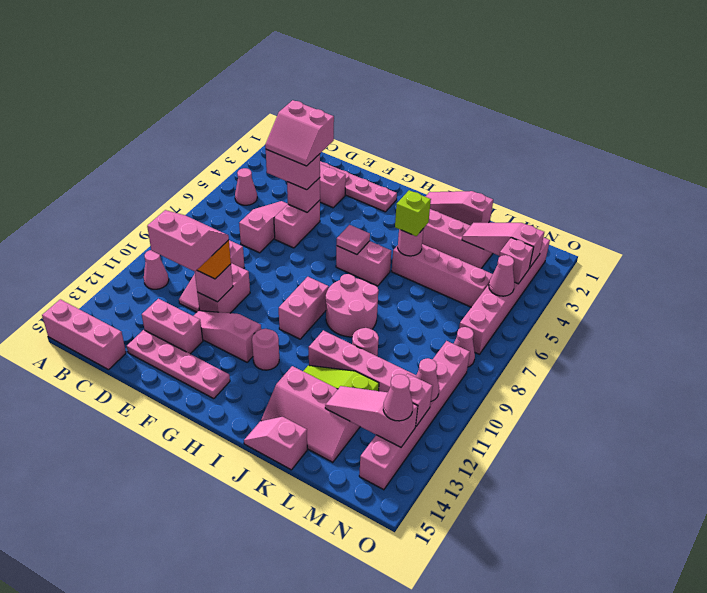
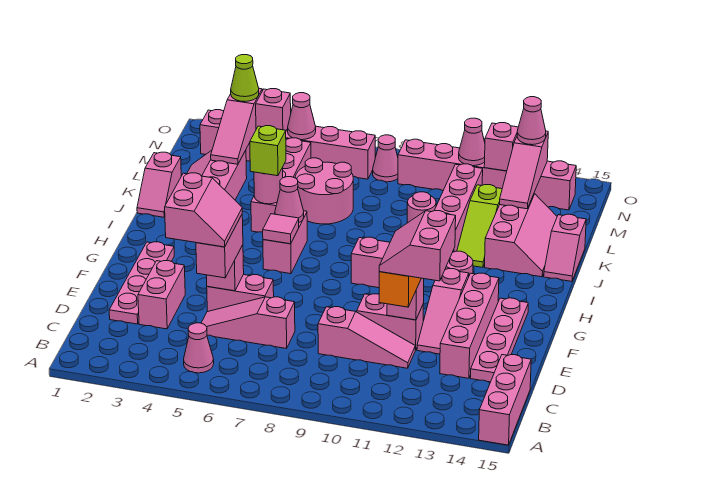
pink 1x1 cone [144,250,169,289] -> pink 1x1 cone moved to [275,177,304,222]
pink 1x2 brick [142,299,203,354] -> pink 1x4 brick [440,273,499,378]
pink 1x3 slope [425,191,493,226] -> pink 1x2 slope [137,152,181,217]
pink 2x2 round brick [326,274,379,337] -> pink 2x2 round brick moved to [295,158,353,224]
none -> lime 1x1 cone [231,55,259,101]

